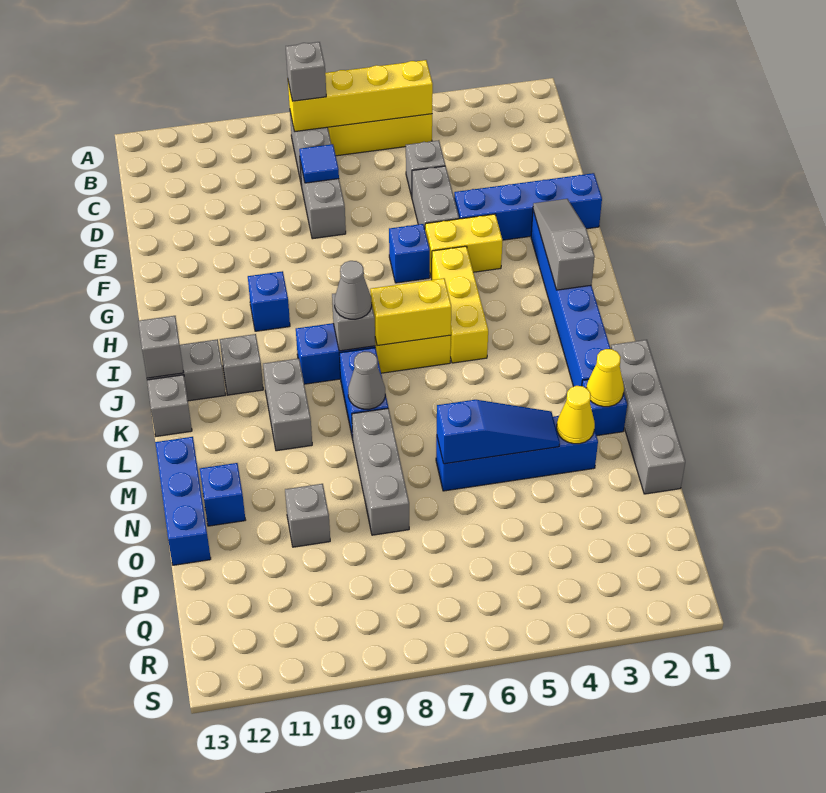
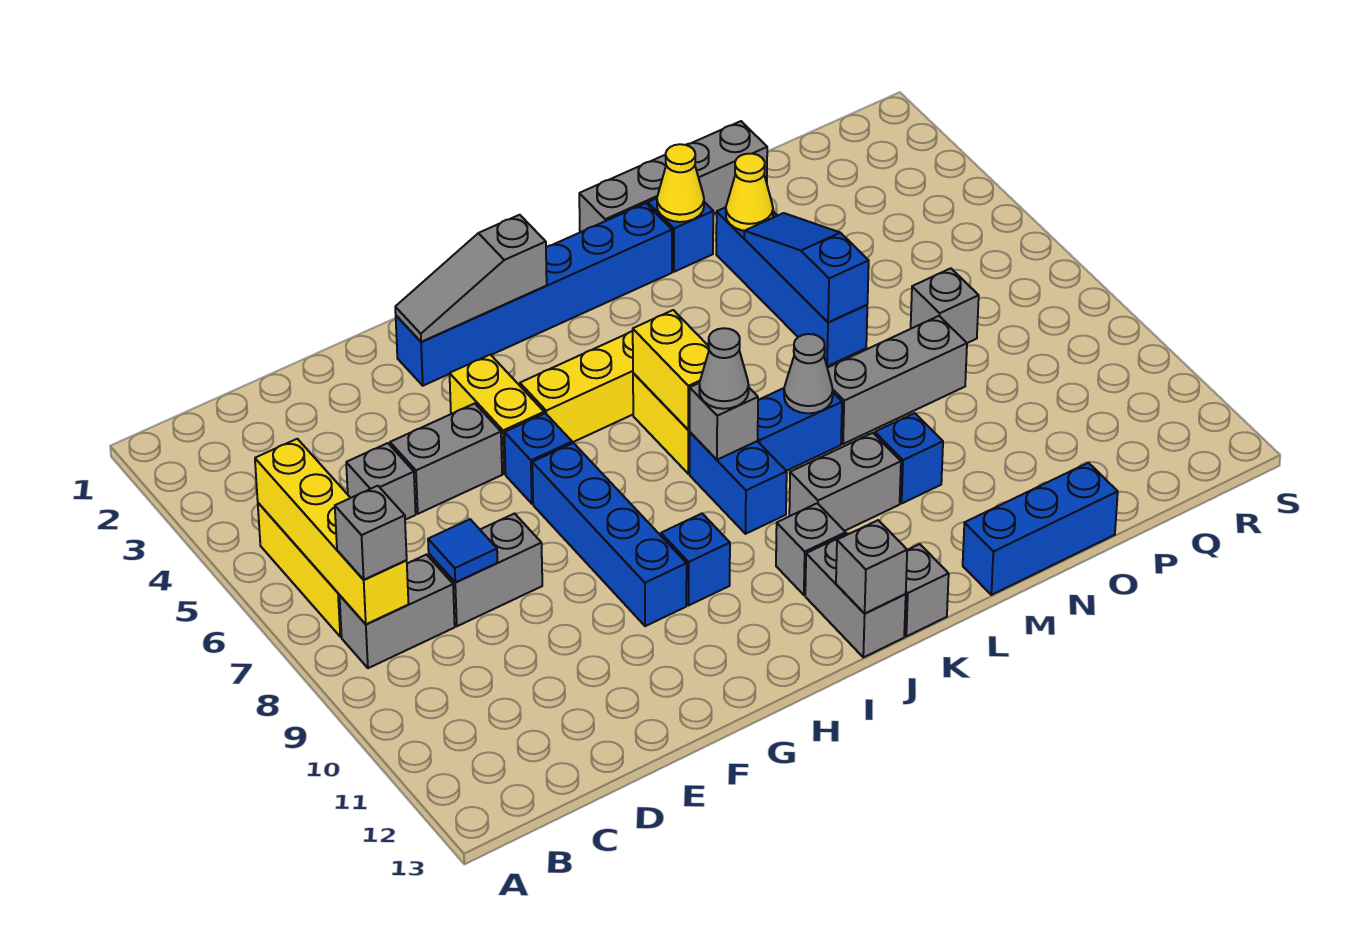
blue 1x4 brick [454,173,602,240] -> blue 1x4 brick moved to [532,443,687,626]
blue 1x1 brick [200,463,245,526] -> blue 1x1 brick moved to [875,413,943,503]
grey 1x1 brick [285,484,330,547] -> grey 1x1 brick moved to [911,268,979,343]

